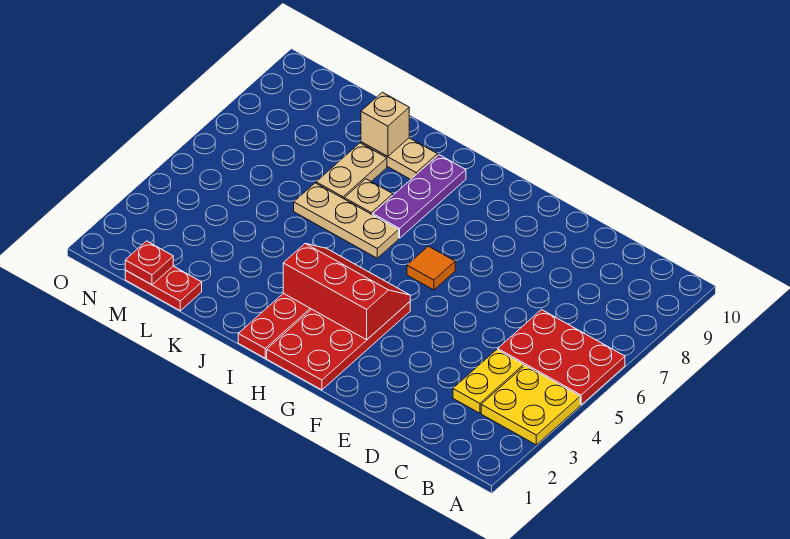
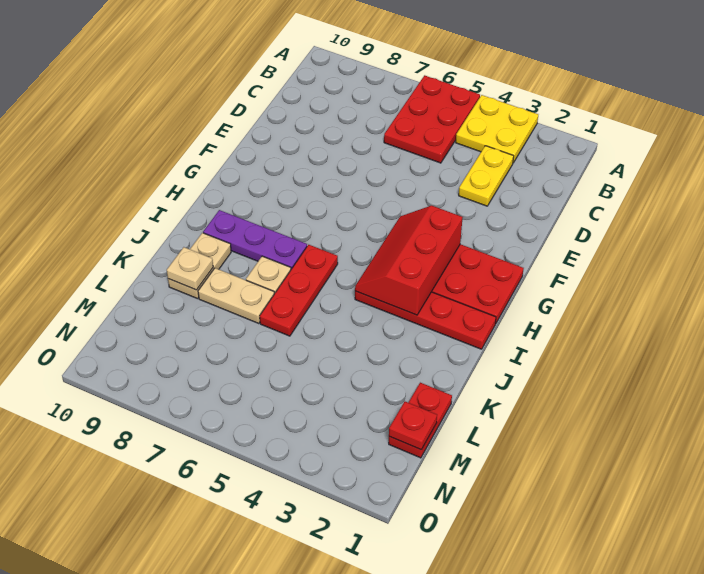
yellow 1x2 plate [453,350,524,413] -> yellow 1x2 plate turned to [459,146,514,206]
orange 1x1 tile [407,246,455,290] -> none
tan 1x3 plate [294,183,399,258] -> red 1x3 plate [260,245,338,336]
tan 1x1 brick [361,92,409,157] -> tan 1x1 plate [167,247,213,290]

